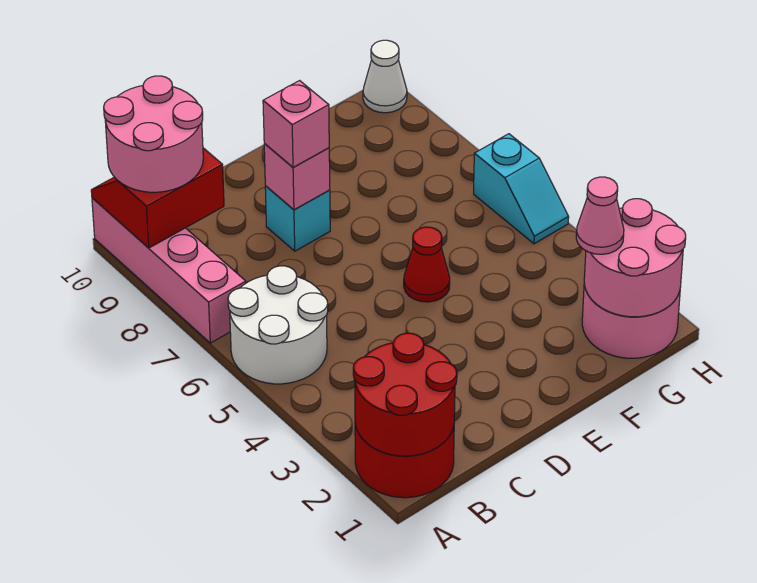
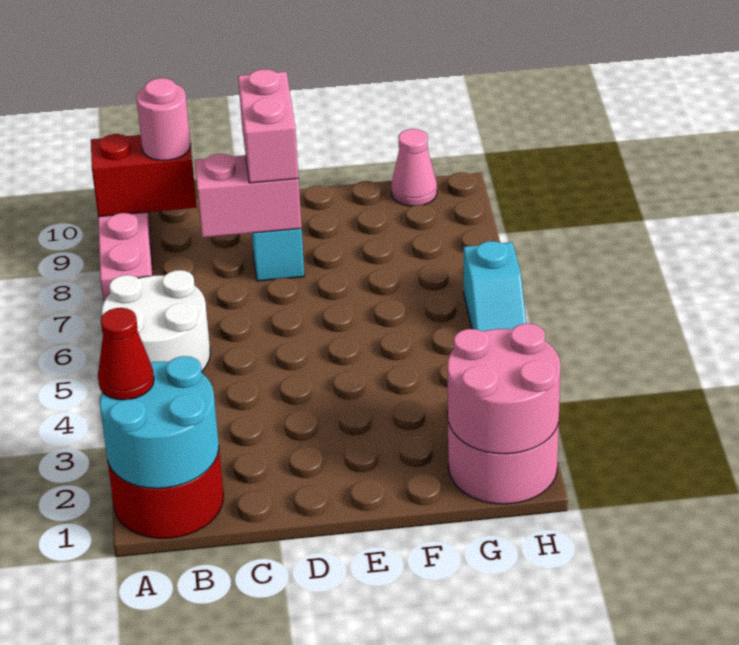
red 2x2 round brick [353,333,457,456] -> cyan 2x2 round brick [100,356,219,488]
pink 2x2 round brick [104,76,203,192] -> pink 1x1 round brick [137,78,191,160]
pink 1x1 brick [264,144,330,210] -> pink 1x2 brick [195,154,301,238]
pink 1x1 brick [263,81,329,168] -> pink 1x2 brick [238,69,298,183]
red 1x1 cone [404,227,450,302] -> red 1x1 cone moved to [98,308,154,400]
pink 1x1 cone [576,177,624,254] -> pink 1x1 cone moved to [391,129,437,206]
white 1x1 cone [363,40,407,113] -> none

